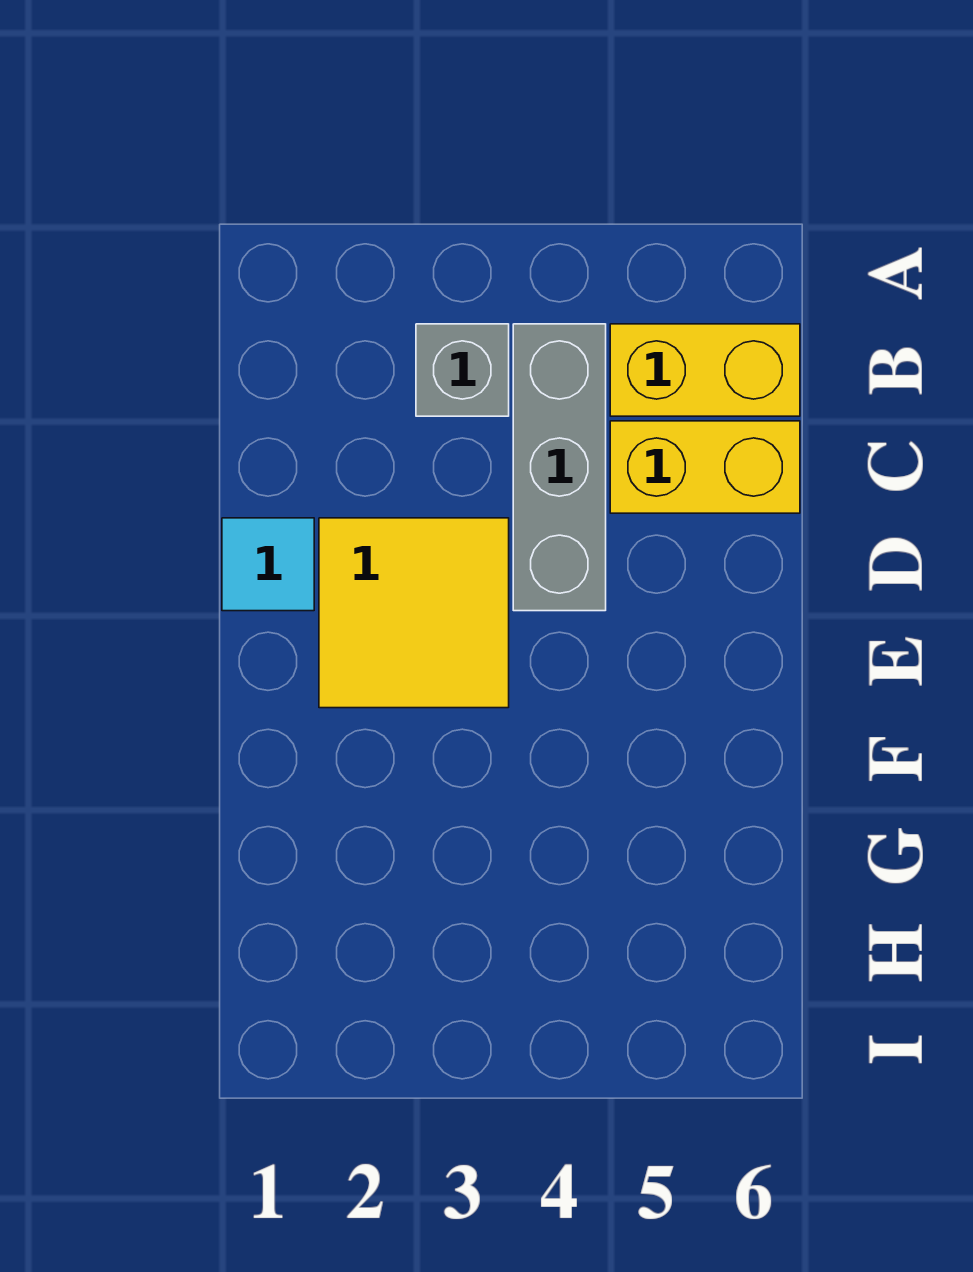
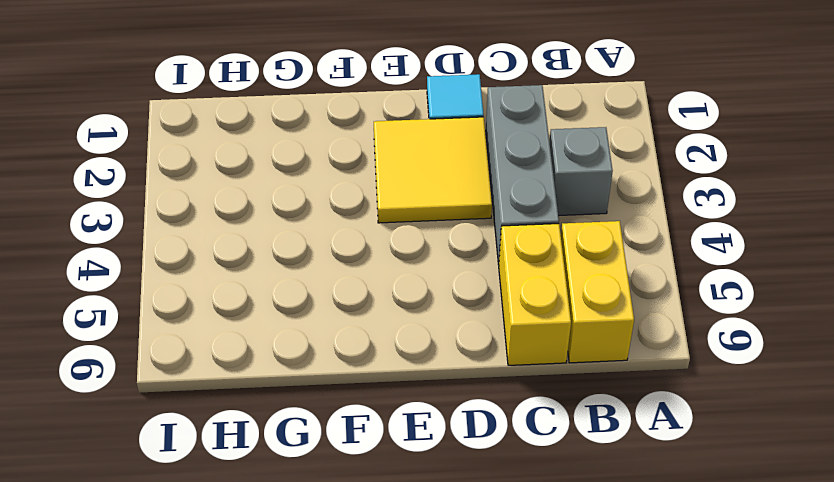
grey 1x3 brick [513,324,606,611] -> grey 1x3 brick turned to [486,85,559,265]

